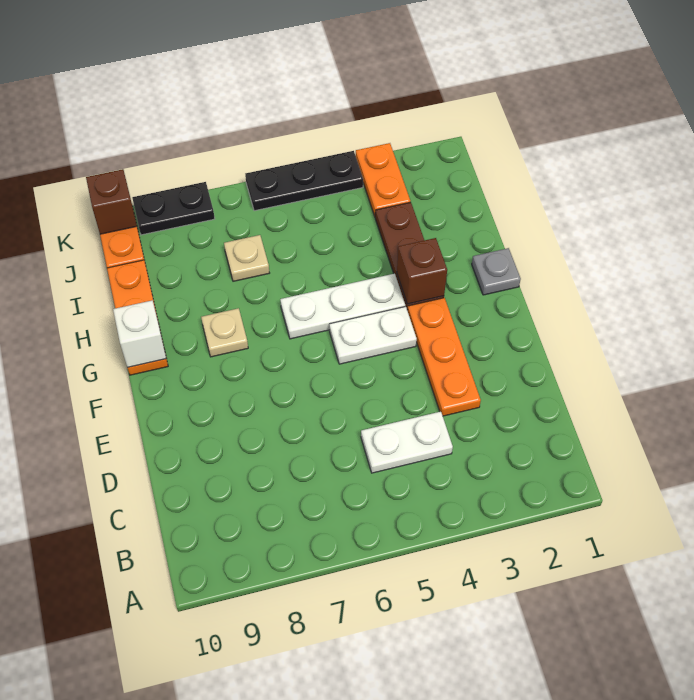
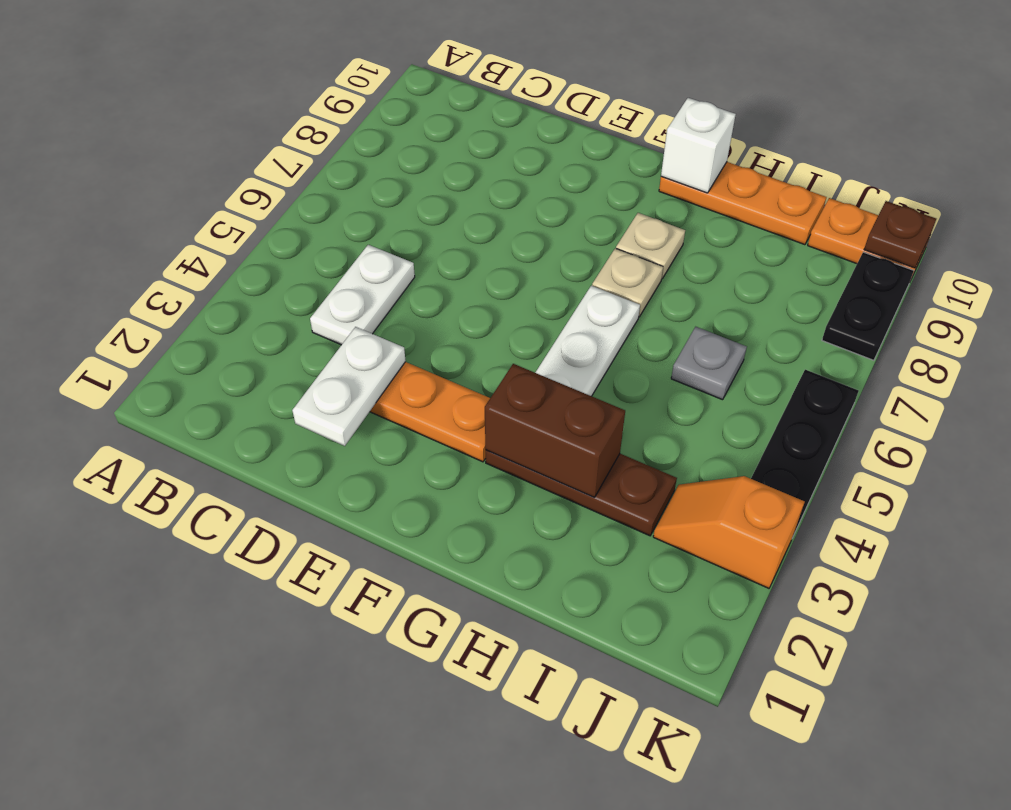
white 1x2 plate [329,306,417,364] -> white 1x2 plate moved to [292,327,406,446]
grey 1x1 plate [472,248,521,295] -> grey 1x1 plate moved to [671,327,747,400]
brown 1x1 brick [397,238,447,304] -> brown 1x2 brick [485,364,625,497]
tan 1x1 plate [224,235,269,281] -> tan 1x1 plate moved to [592,248,663,317]
orange 1x2 plate [356,143,410,216] -> orange 1x2 slope [653,476,805,588]
brown 1x1 brick [86,169,137,234] -> brown 1x1 plate [864,201,936,268]

